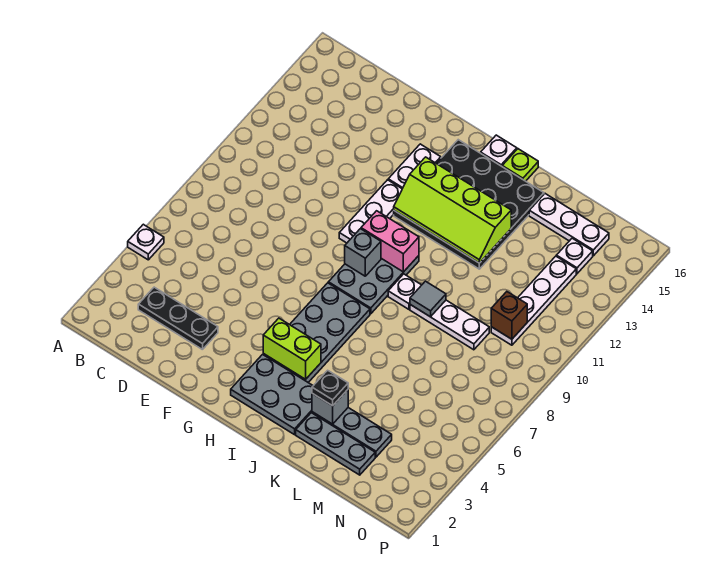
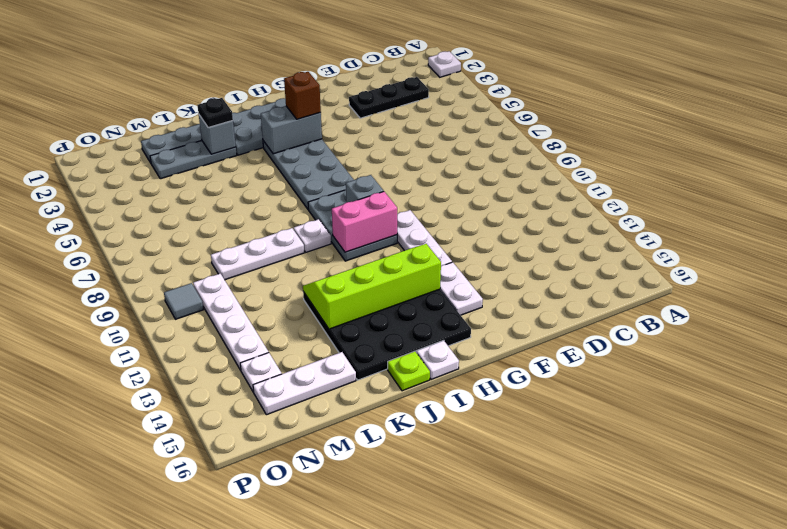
white 1x1 plate [128,224,164,260] -> white 1x1 plate moved to [428,51,461,77]
lime 1x2 brick [263,318,321,379] -> grey 1x2 brick [261,106,322,154]
grey 1x1 tile [410,281,446,317] -> grey 1x1 tile moved to [164,283,203,319]
brown 1x1 brick [491,292,527,339] -> brown 1x1 brick moved to [284,72,321,119]

